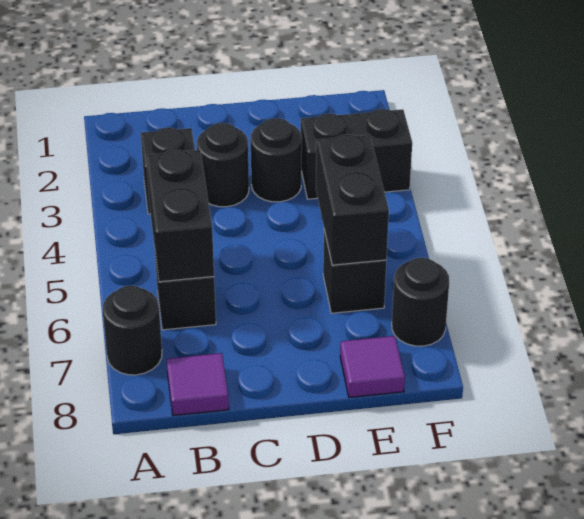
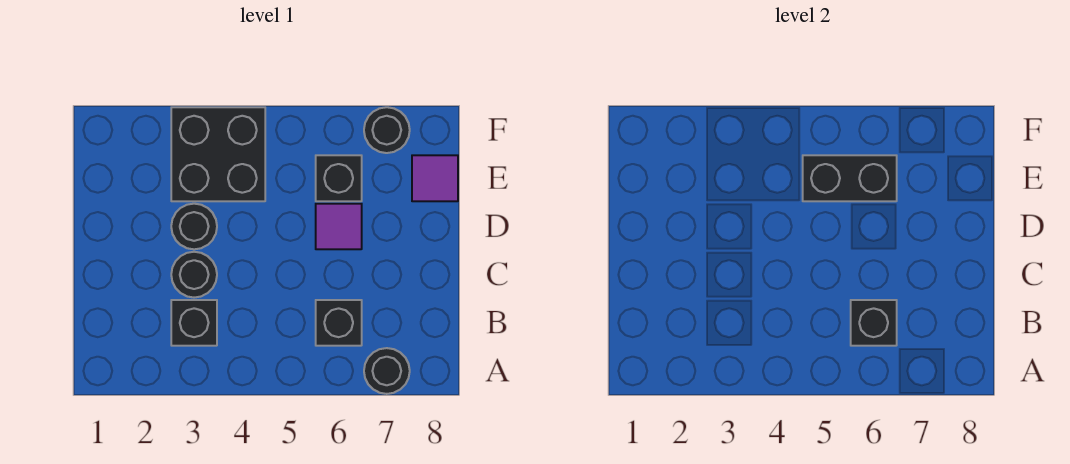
black 1x2 brick [146,150,214,282] -> black 1x1 brick [851,300,897,346]
purple 1x1 tile [167,353,229,416] -> purple 1x1 tile moved to [316,204,362,249]
black 1x2 brick [301,109,412,199] -> black 2x2 brick [171,107,265,201]

